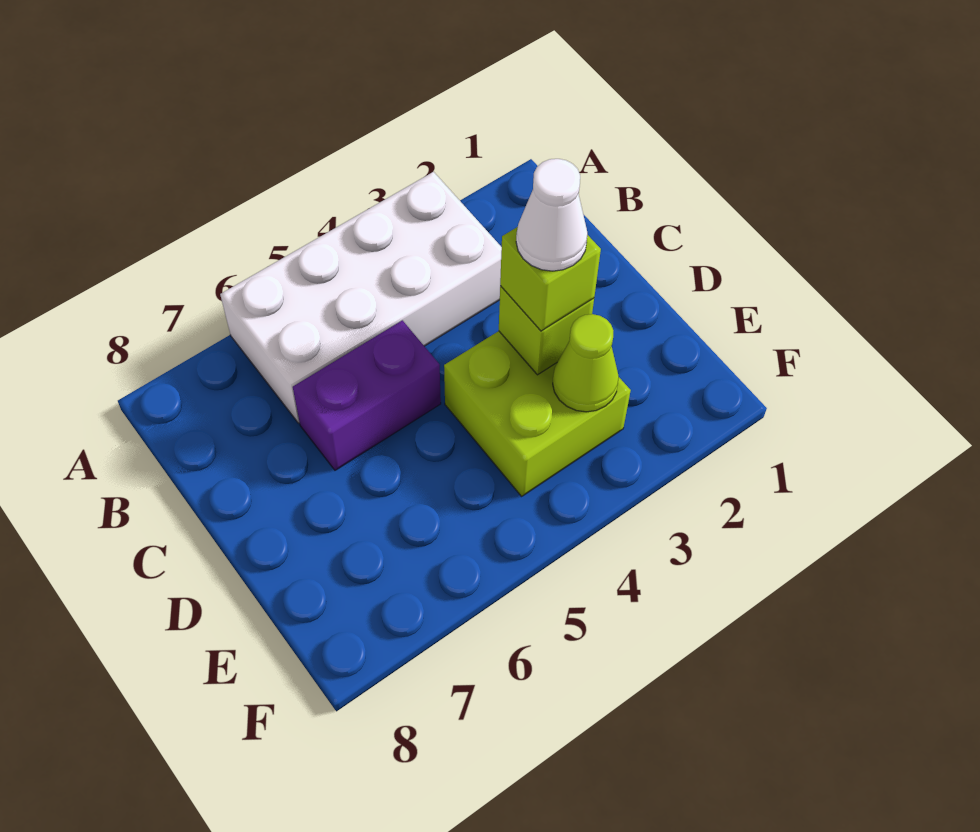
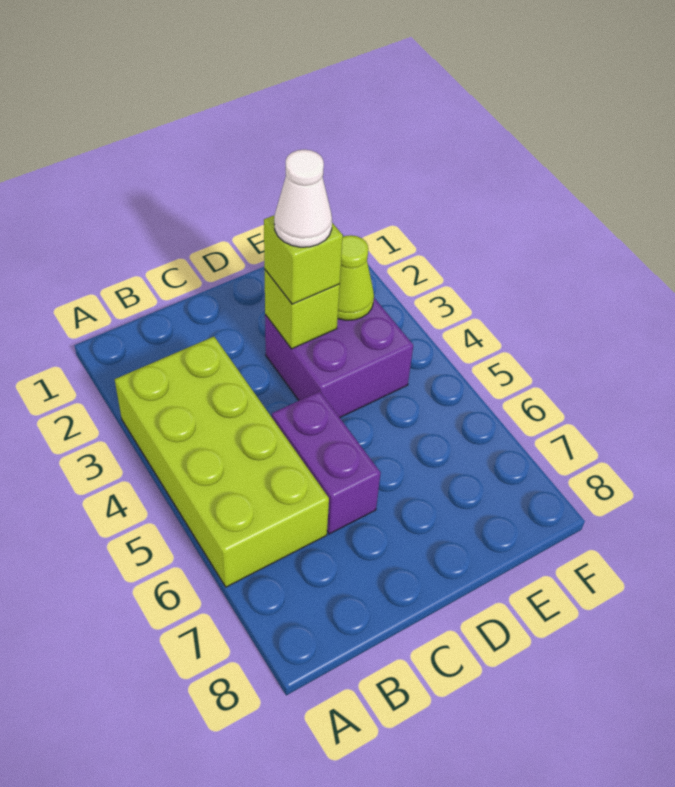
white 2x4 brick [220,172,502,423] -> lime 2x4 brick [115,336,329,587]
lime 2x2 brick [444,331,631,496] -> purple 2x2 brick [265,298,413,418]

